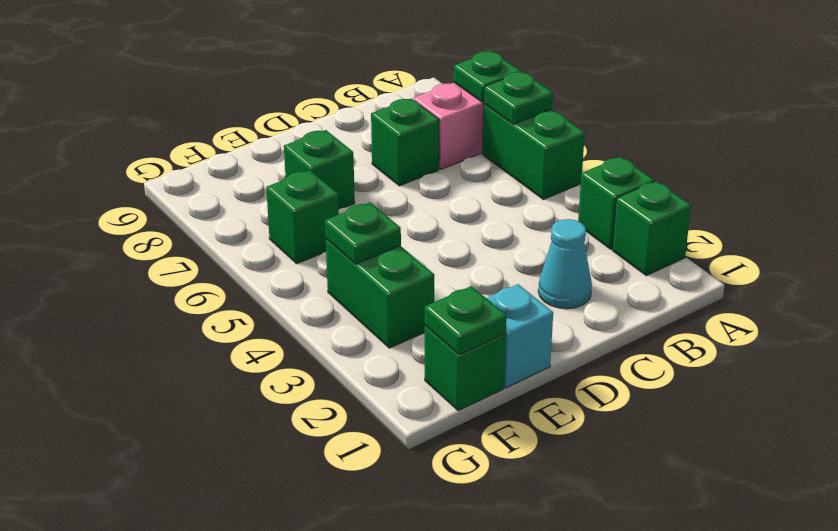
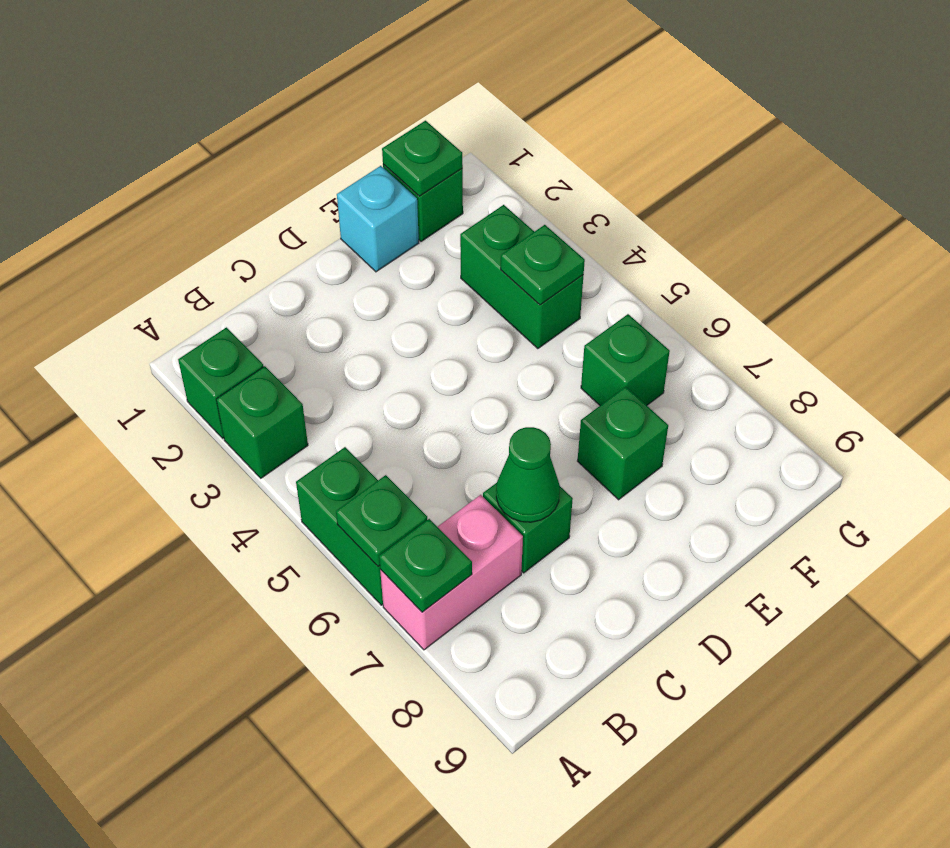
cyan 1x1 cone [538,219,592,309] -> none
none -> green 1x1 cone [496,427,560,522]

